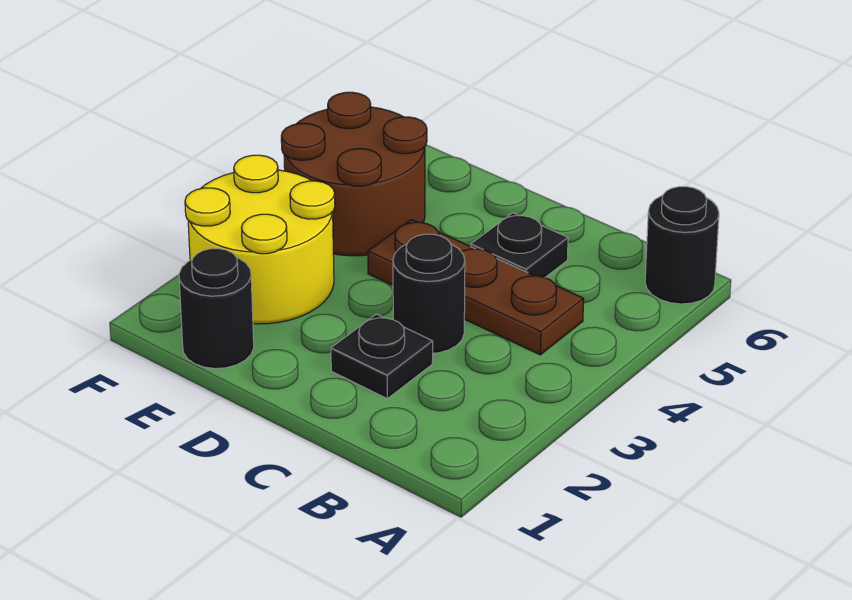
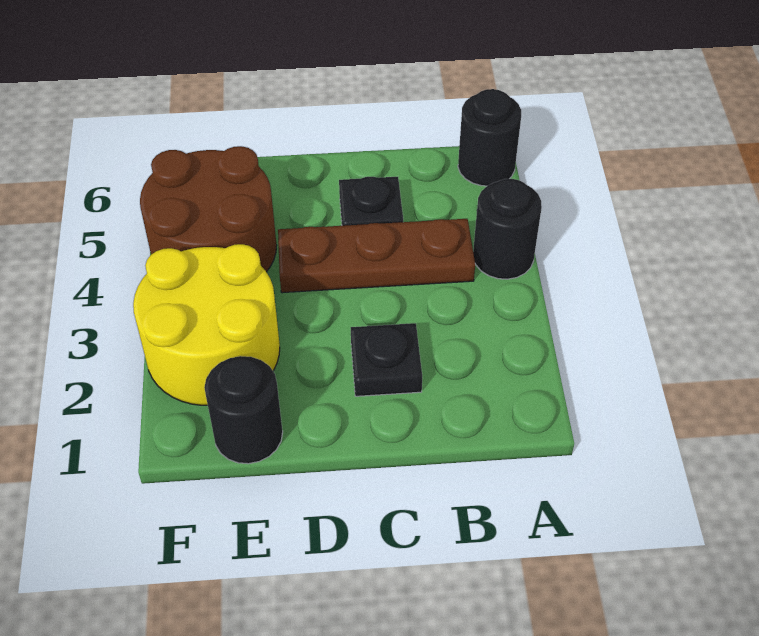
black 1x1 round brick [393,234,465,353] -> black 1x1 round brick moved to [473,179,542,279]

